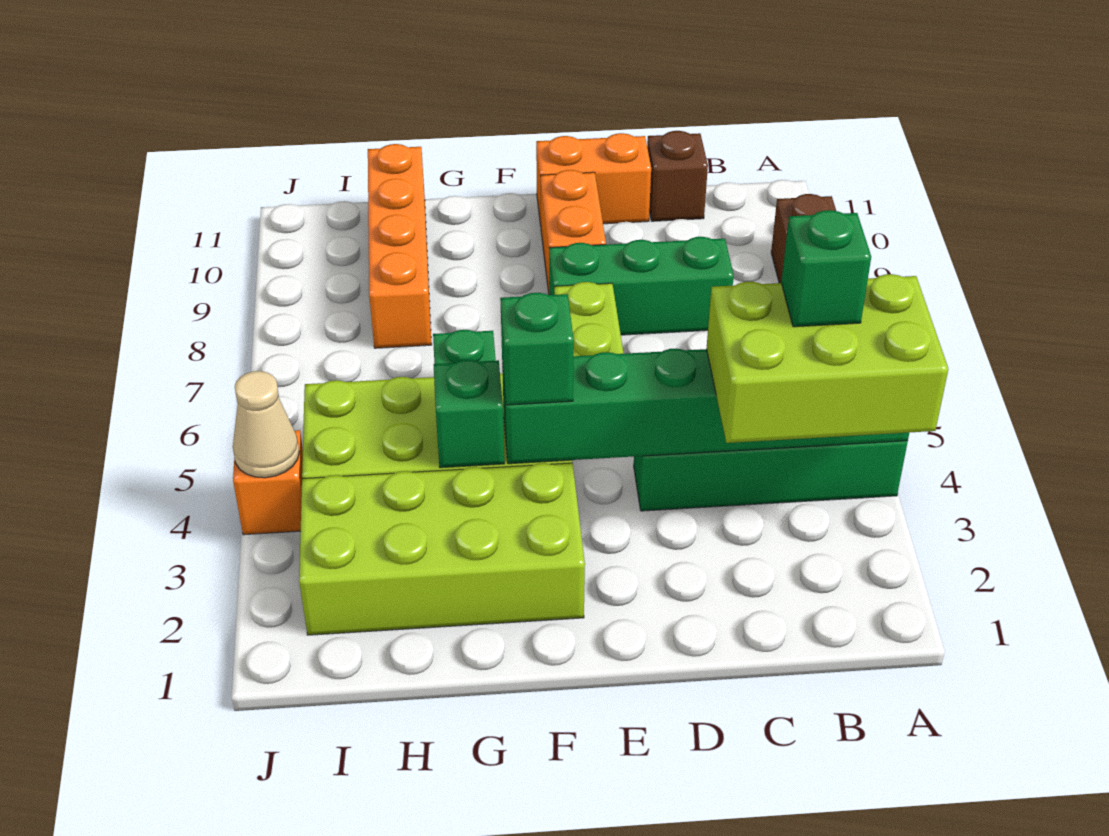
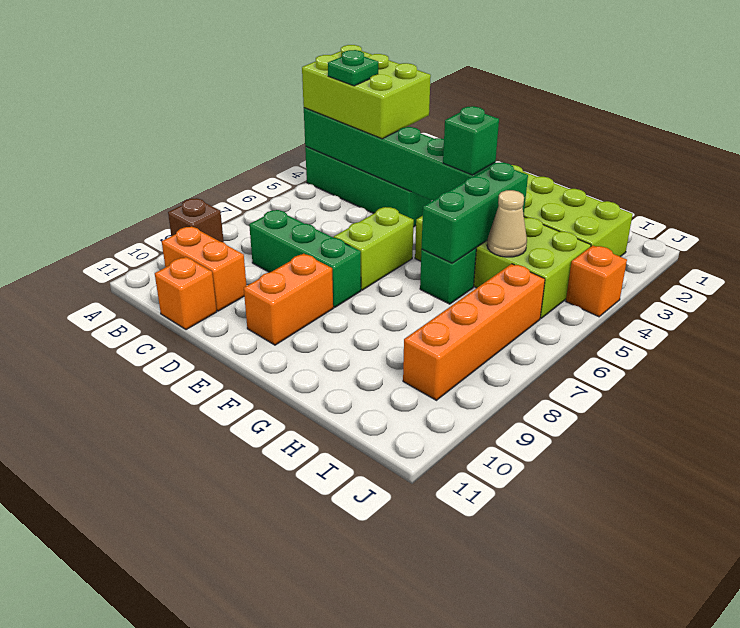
green 1x1 brick [781,210,871,327] -> green 1x1 plate [328,50,378,86]
brown 1x1 brick [647,131,708,221] -> orange 1x1 brick [155,257,217,330]
orange 1x2 brick [536,133,651,225] -> orange 1x2 brick moved to [162,226,247,311]
green 1x1 brick [434,360,504,468] -> green 1x3 brick [422,162,528,263]
orange 1x4 brick [368,144,432,348] -> orange 1x4 brick moved to [403,264,545,400]
tan 1x1 cone [233,371,299,478] -> tan 1x1 cone moved to [487,190,527,257]

